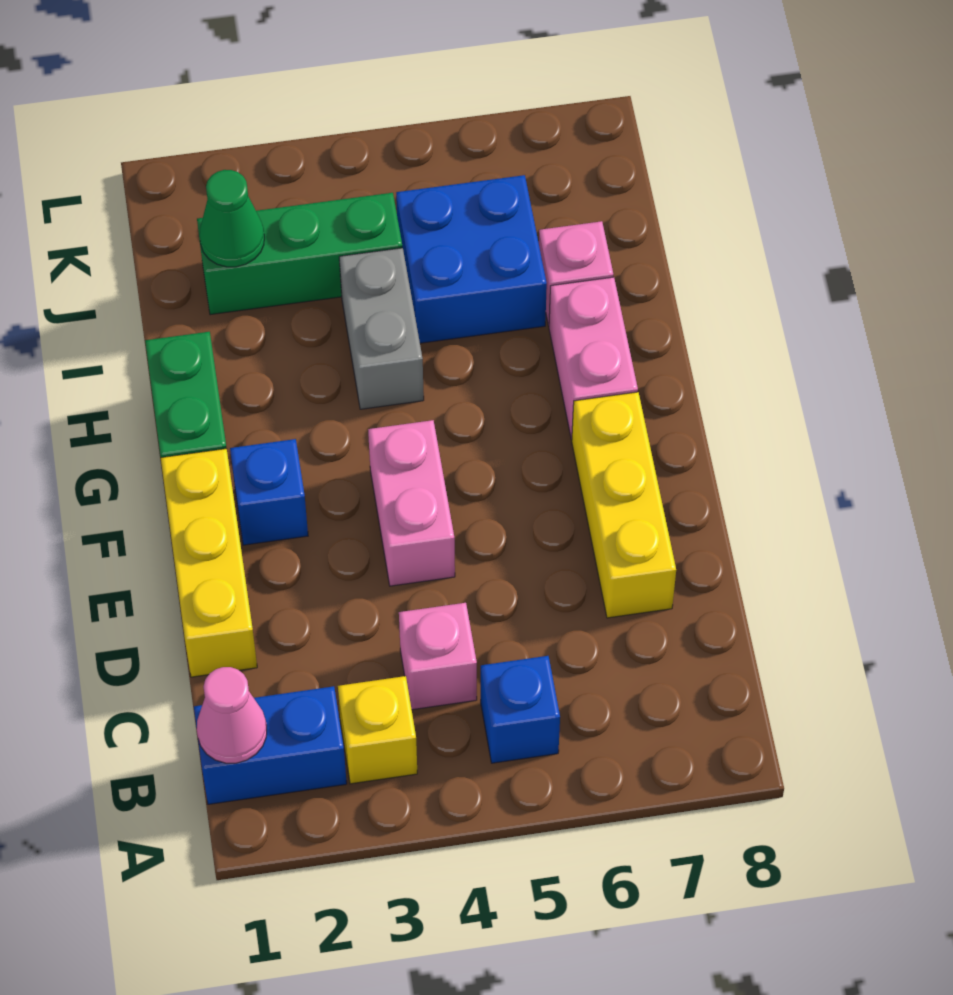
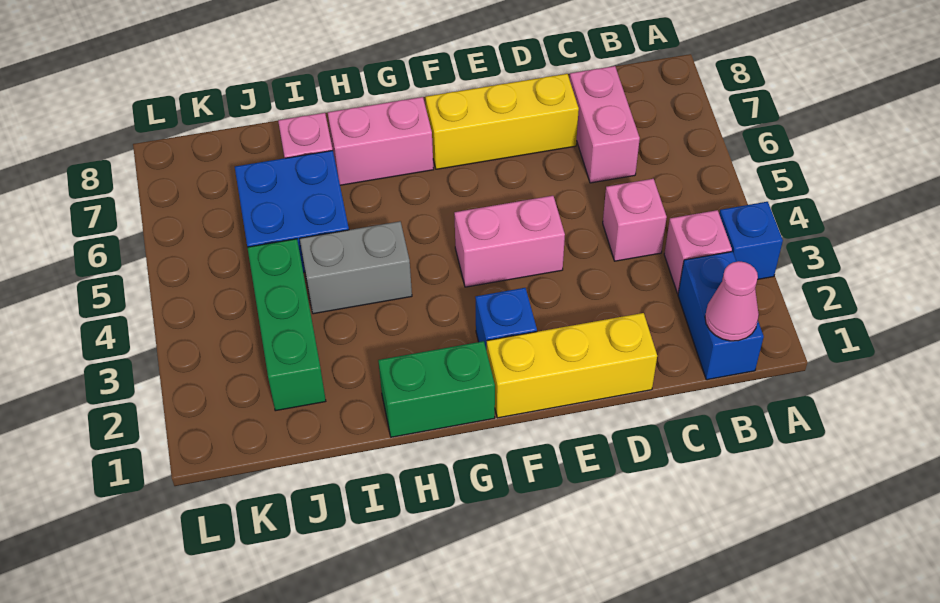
yellow 1x1 brick [338,676,417,784] -> pink 1x1 brick [664,210,732,293]
blue 1x1 brick [481,656,560,763] -> blue 1x1 brick moved to [719,202,783,280]
none -> pink 1x2 brick [570,66,640,183]
green 1x1 cone [200,170,264,267] -> none

